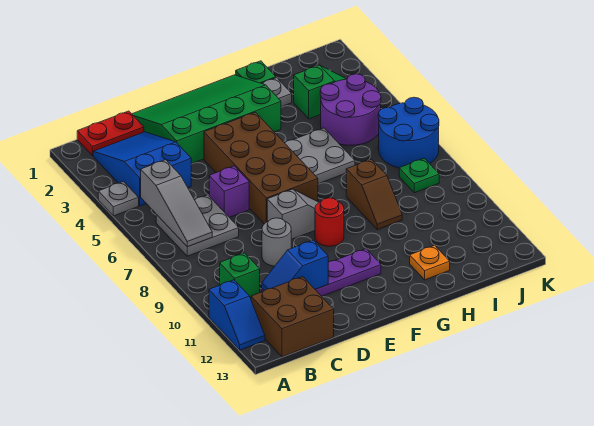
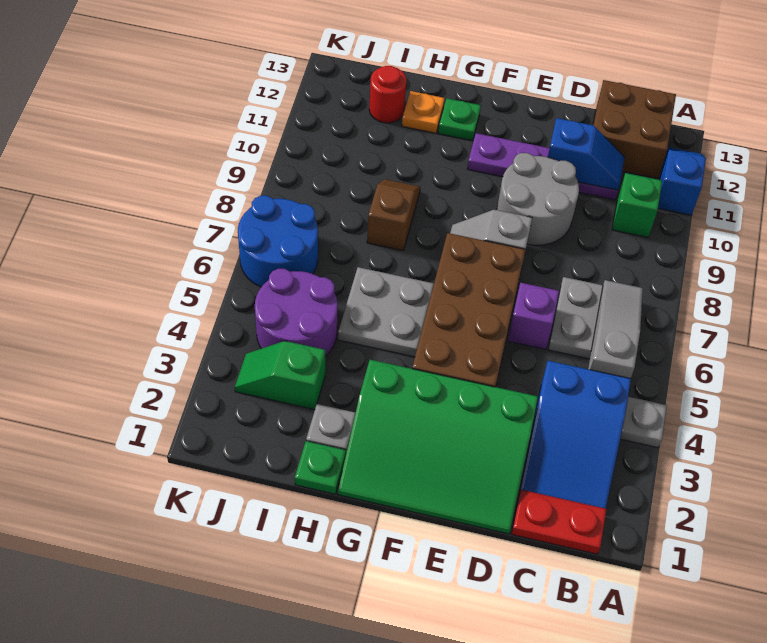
grey 1x1 round brick [262,218,291,266] -> grey 2x2 round brick [497,153,579,245]
red 1x1 round brick [315,198,344,246] -> red 1x1 round brick moved to [369,66,406,123]
green 1x1 plate [399,158,439,193] -> green 1x1 plate moved to [438,98,481,141]

